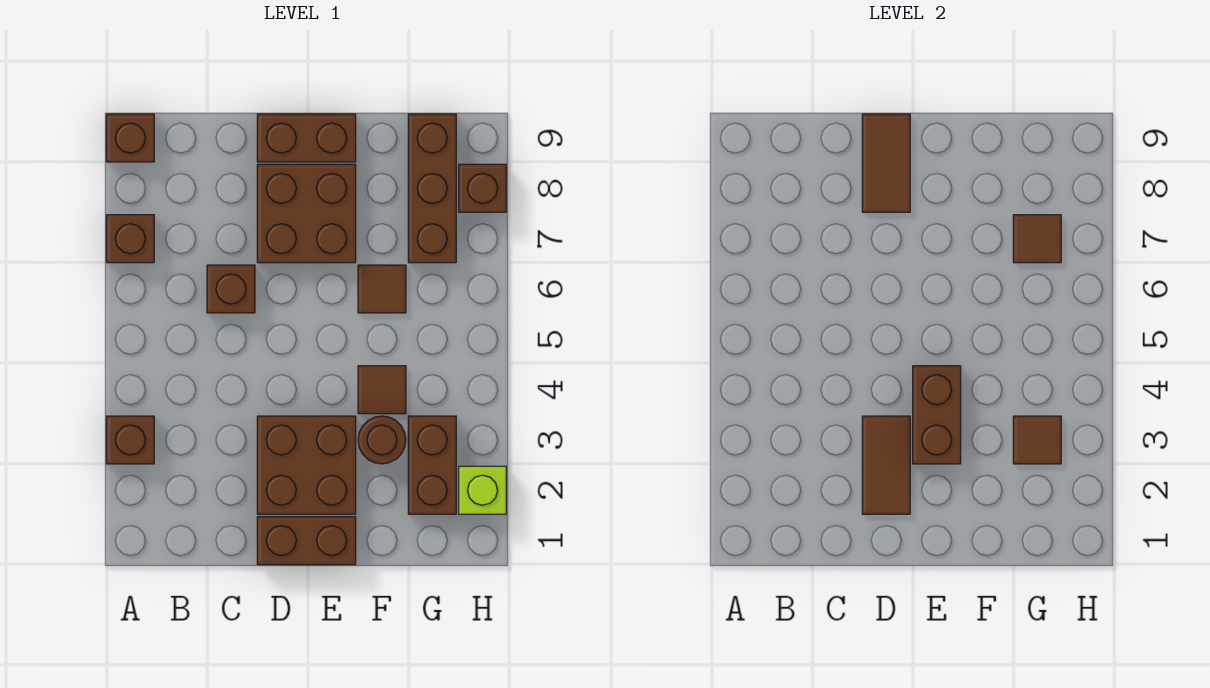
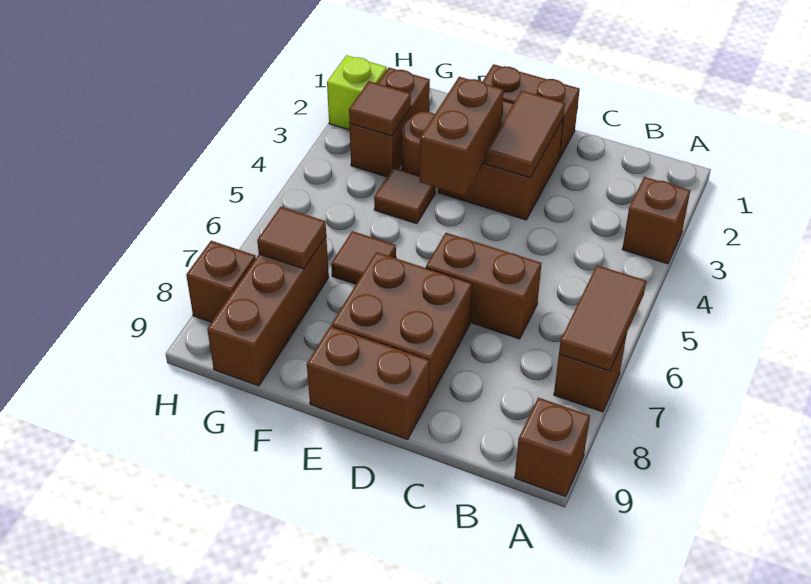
brown 1x1 brick [207,265,255,313] -> brown 1x2 brick [426,233,542,339]
brown 1x2 tile [862,114,910,212] -> brown 1x2 tile moved to [559,265,646,371]

